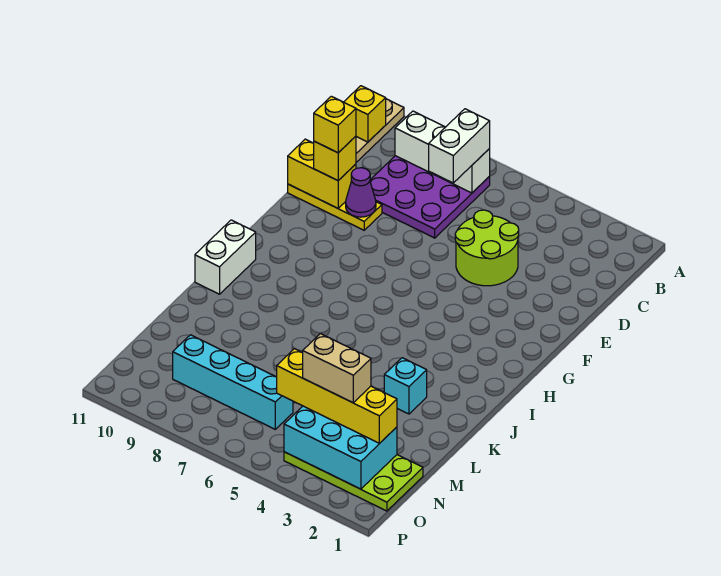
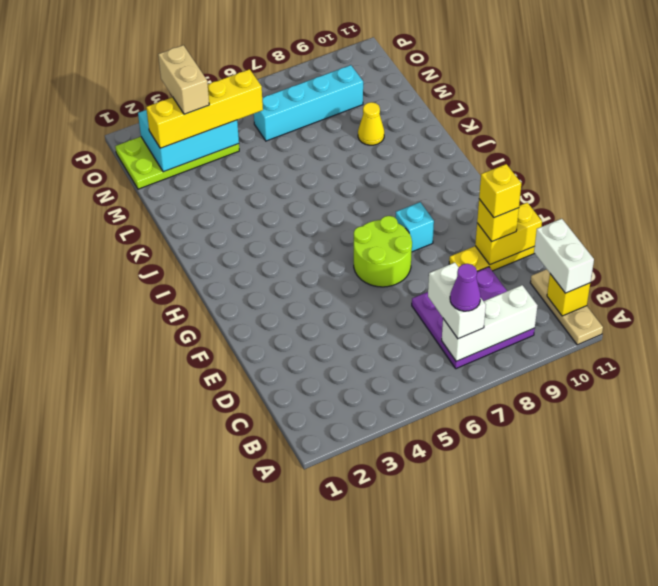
lime 2x2 round brick [455,210,519,286] -> lime 2x2 round brick moved to [354,216,412,287]
purple 1x1 cone [346,168,376,217] -> purple 1x1 cone moved to [450,264,481,311]
white 1x2 brick [195,220,256,294] -> white 1x2 brick moved to [534,219,594,293]
cyan 1x1 brick [384,358,427,414] -> cyan 1x1 brick moved to [396,202,434,252]
none -> yellow 1x1 cone [358,102,384,145]
tan 1x2 brick [303,334,371,403] -> tan 1x2 brick turned to [158,45,209,114]

